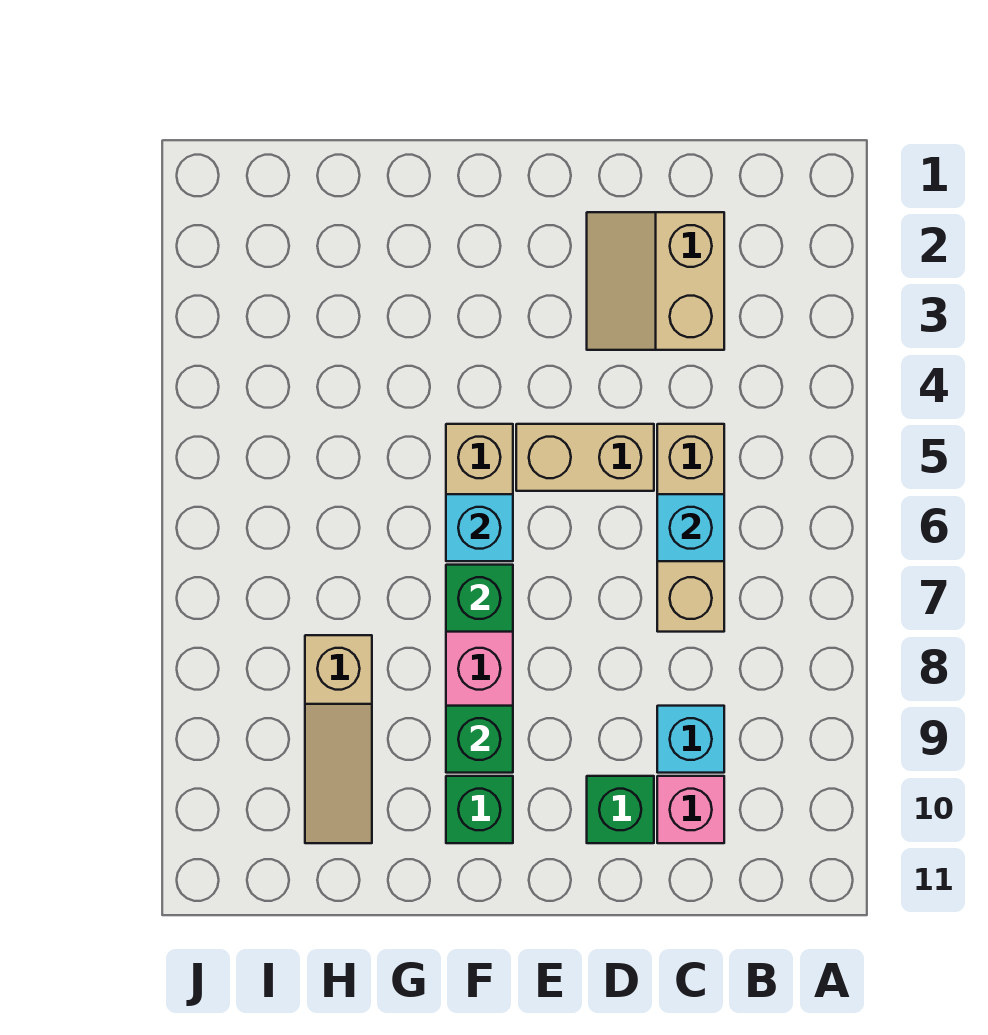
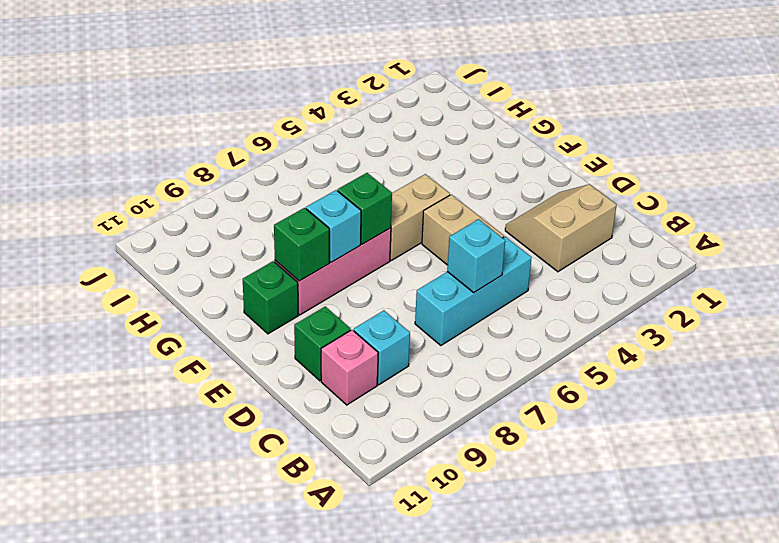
tan 1x3 brick [657,424,724,632] -> cyan 1x3 brick [415,237,532,346]
cyan 1x1 brick [446,494,513,561] -> cyan 1x1 brick moved to [306,190,361,262]
tan 1x3 slope [305,635,372,843] -> none

